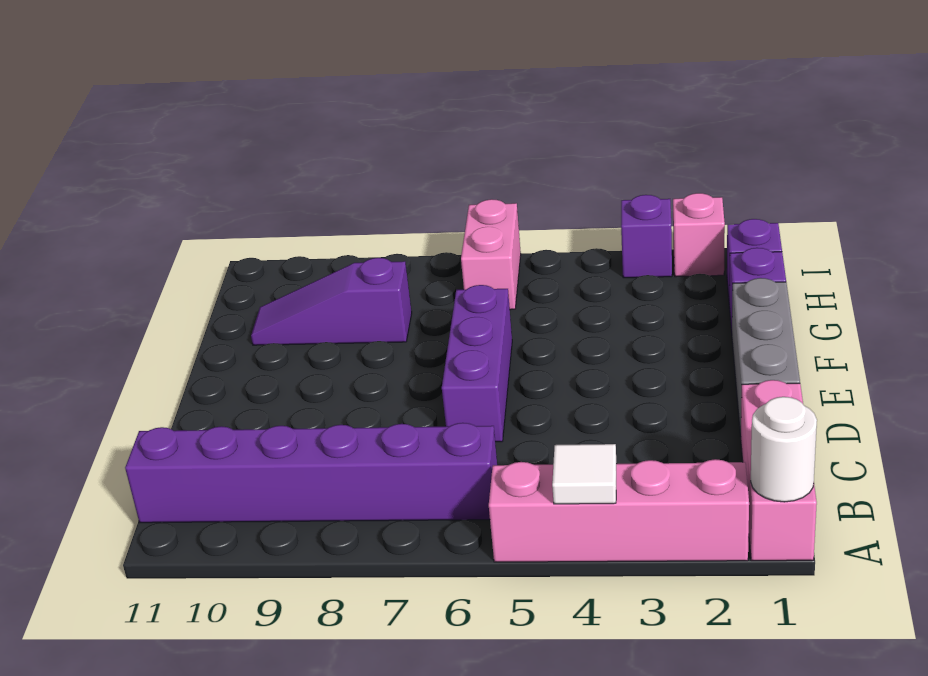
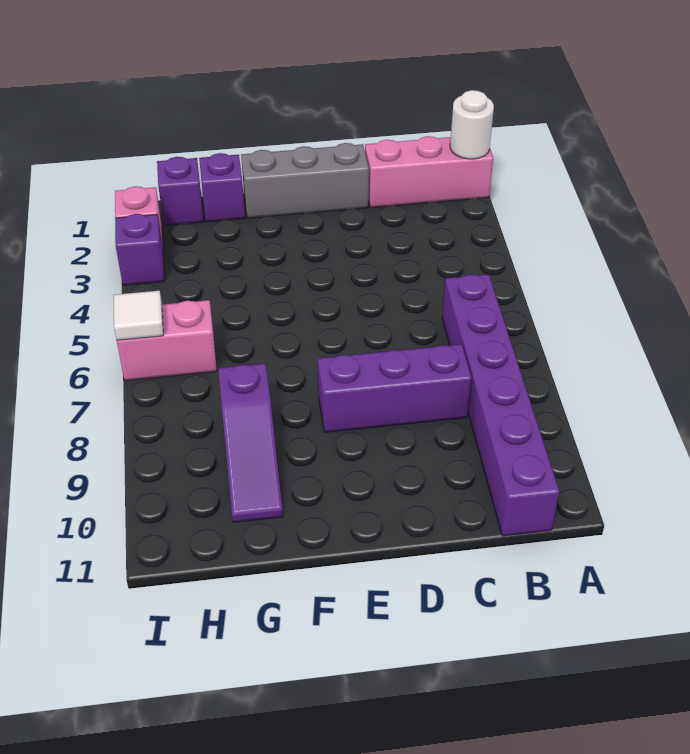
pink 1x4 brick [489,459,749,562] -> none
white 1x1 tile [552,444,617,504] -> white 1x1 tile moved to [114,291,163,340]
purple 1x3 brick [442,285,512,442] -> purple 1x3 brick moved to [318,344,472,432]

